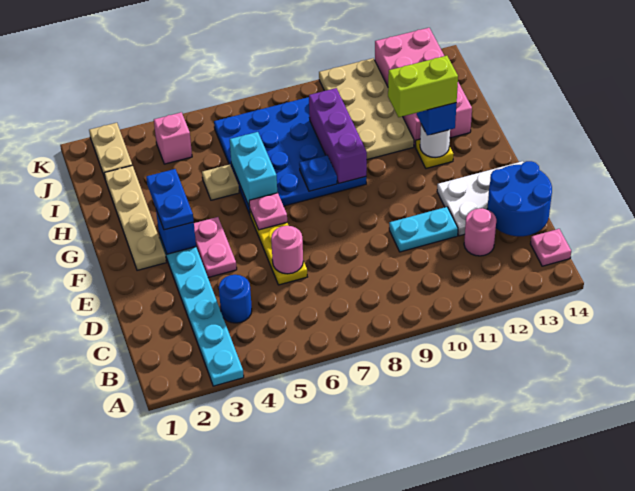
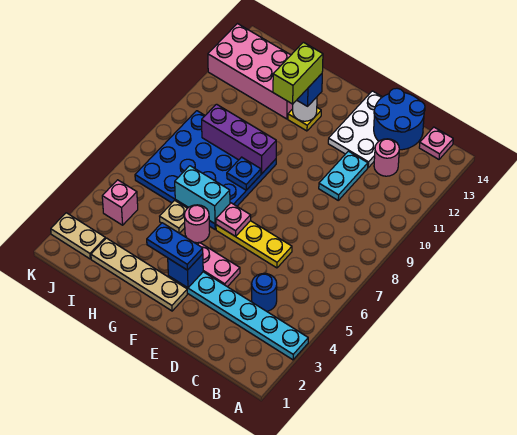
pink 1x1 round brick [271,226,303,274] -> pink 1x1 round brick moved to [184,205,210,243]
tan 2x4 plate [319,58,414,160] -> none

